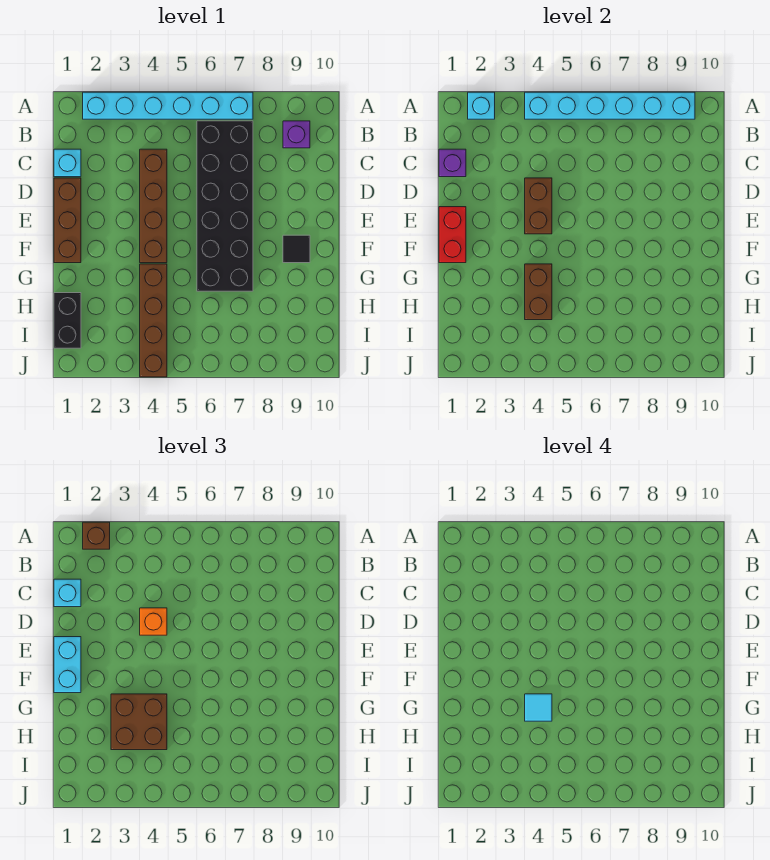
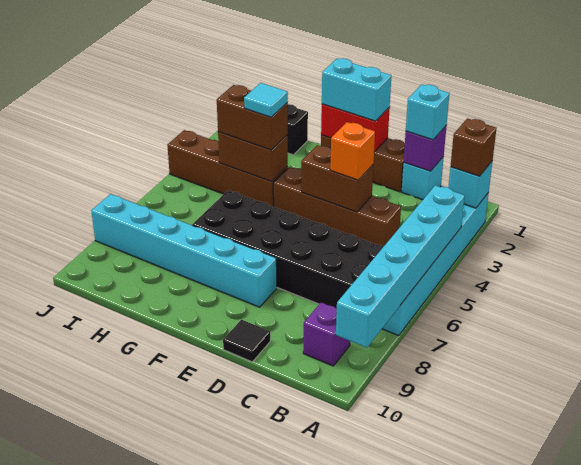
none -> cyan 1x6 brick [92,194,277,307]
black 1x1 tile [283,235,310,263] -> black 1x1 tile moved to [223,320,270,362]
brown 2x2 brick [111,694,167,750] -> brown 1x2 brick [217,85,288,150]

